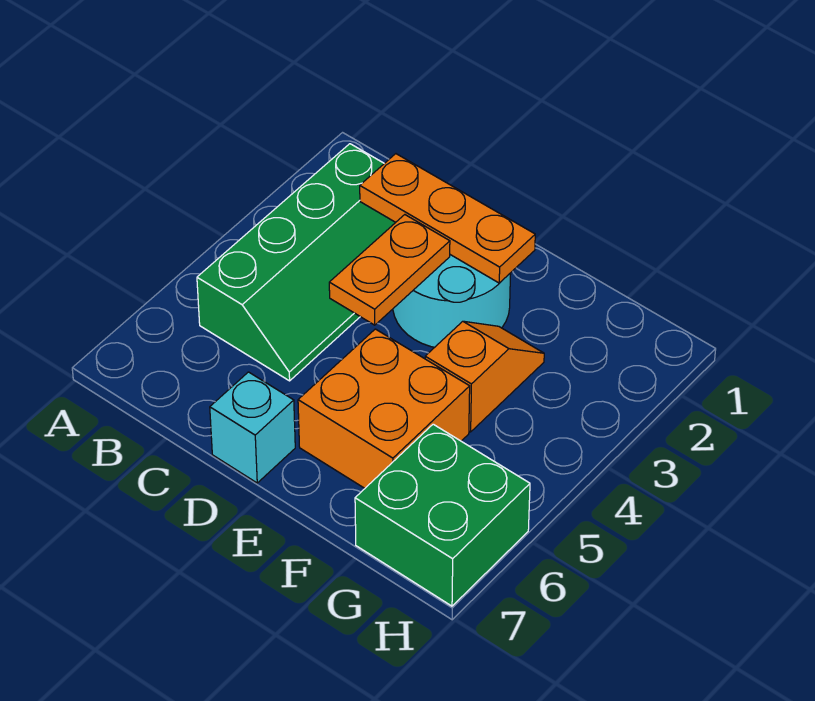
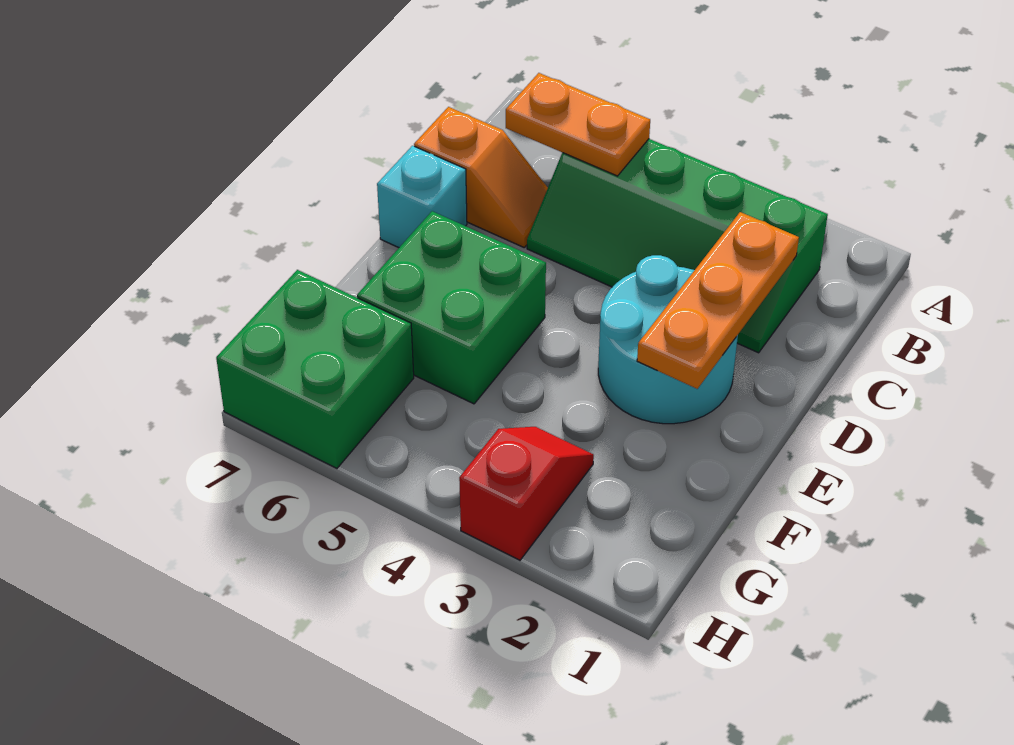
orange 1x2 plate [329,215,450,325] -> orange 1x2 plate moved to [506,73,650,176]
orange 2x2 brick [298,329,470,488] -> green 2x2 brick [357,211,546,404]
orange 1x2 slope [425,321,544,432] -> orange 1x2 slope moved to [414,107,548,247]
none -> red 1x2 slope [459,427,594,560]

